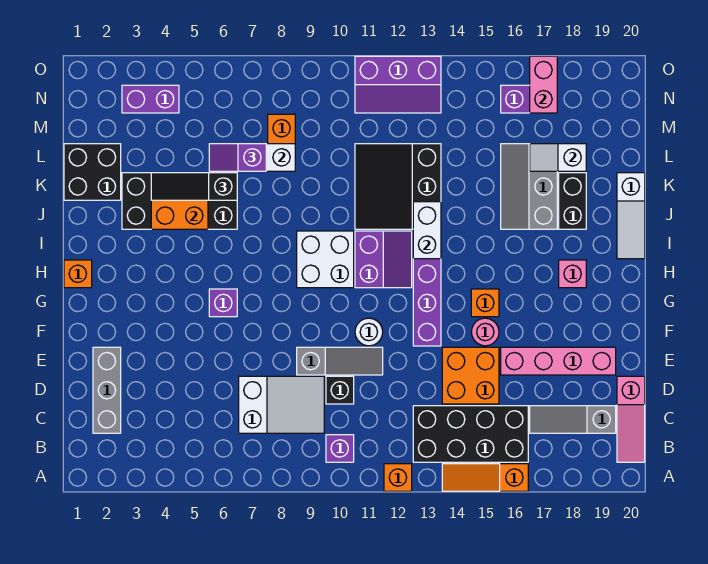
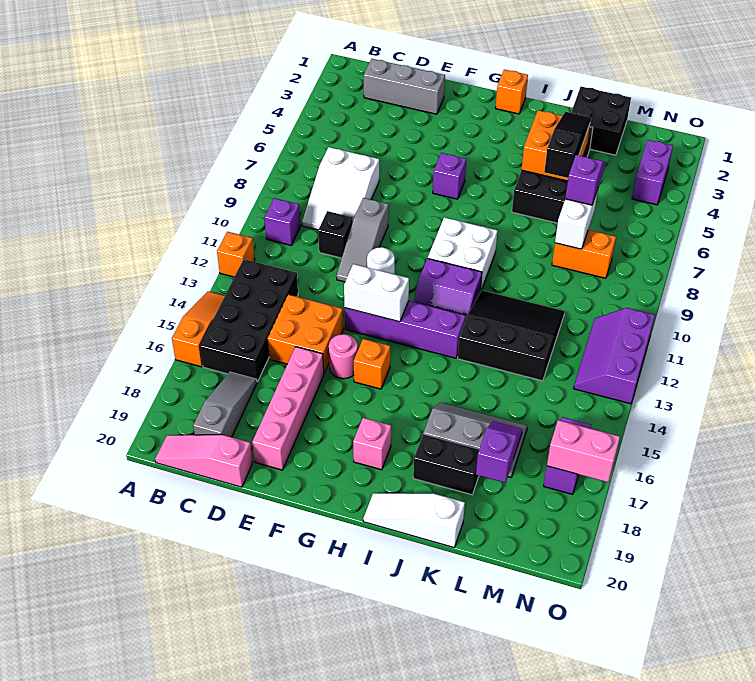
white 1x2 brick [413,202,441,259] -> white 1x2 brick moved to [344,264,409,322]
white 1x2 slope [530,144,586,171] -> purple 1x2 slope [476,421,522,483]

